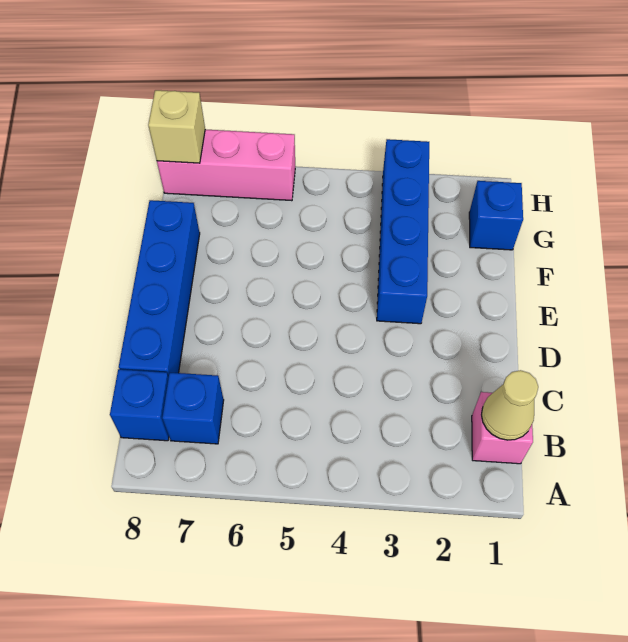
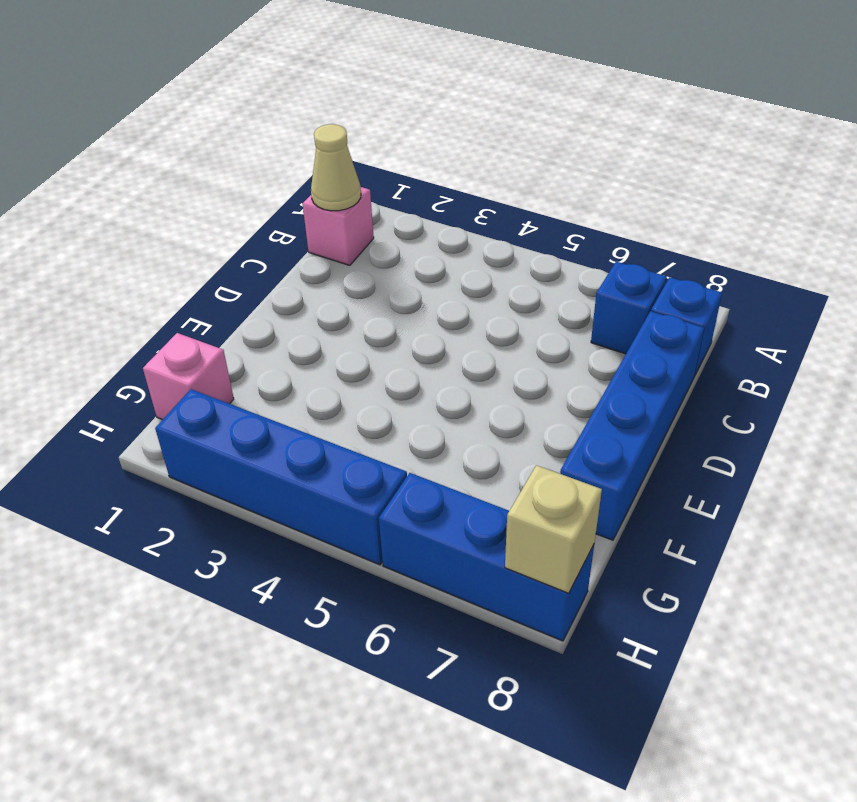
blue 1x4 brick [377,139,429,324] -> blue 1x4 brick turned to [155,389,407,565]
blue 1x1 brick [469,181,523,250] -> pink 1x1 brick [143,333,234,420]
pink 1x3 brick [157,129,295,201] -> blue 1x3 brick [379,473,594,641]

